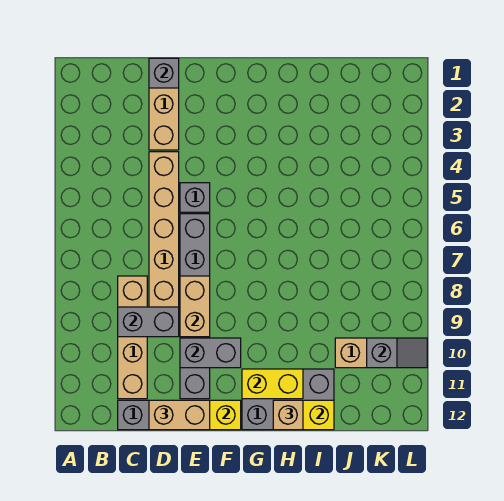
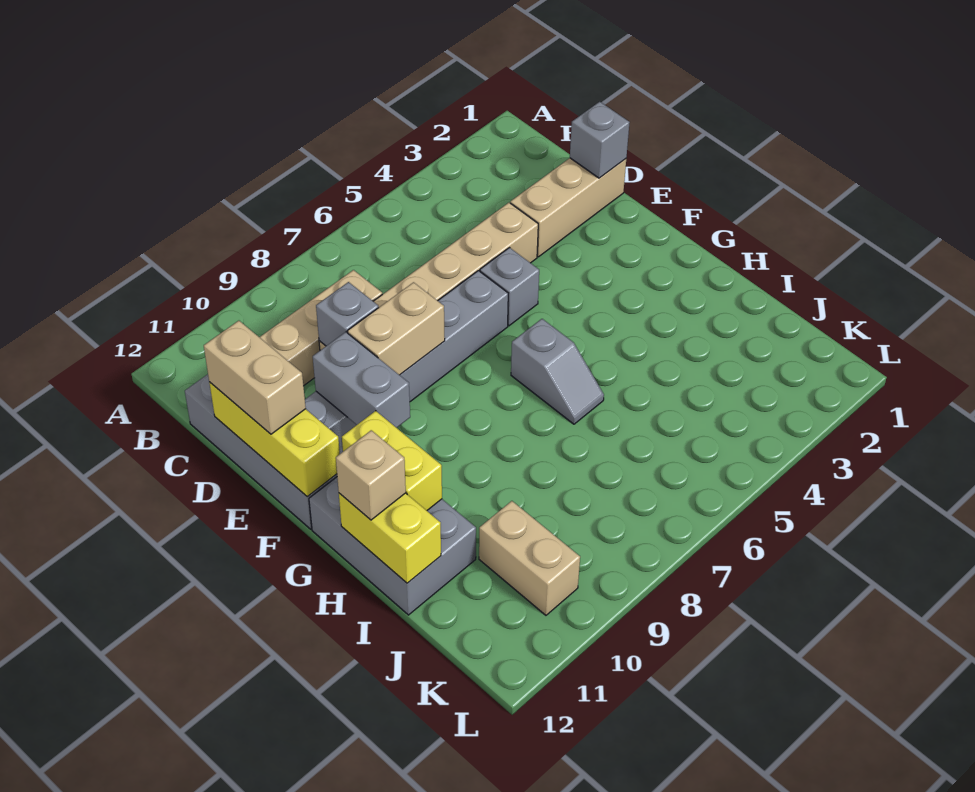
grey 1x2 brick [118,307,179,337] -> grey 1x1 brick [316,282,379,346]
grey 1x2 slope [367,338,427,368] -> grey 1x2 slope moved to [511,319,604,424]

